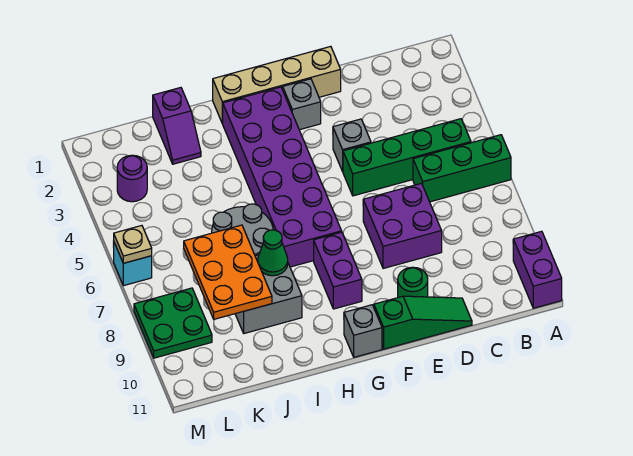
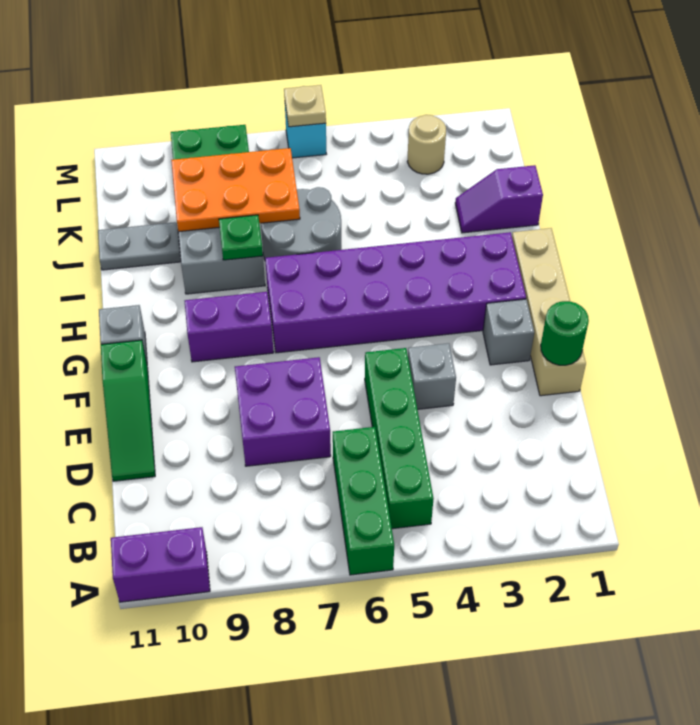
green 1x1 round brick [398,267,428,297] -> green 1x1 round brick moved to [541,301,589,365]
green 1x1 cone [258,230,288,276] -> green 1x1 plate [219,215,263,260]
none -> grey 1x2 plate [98,222,181,270]
purple 1x1 round brick [117,155,147,202] -> tan 1x1 round brick [407,115,446,174]

